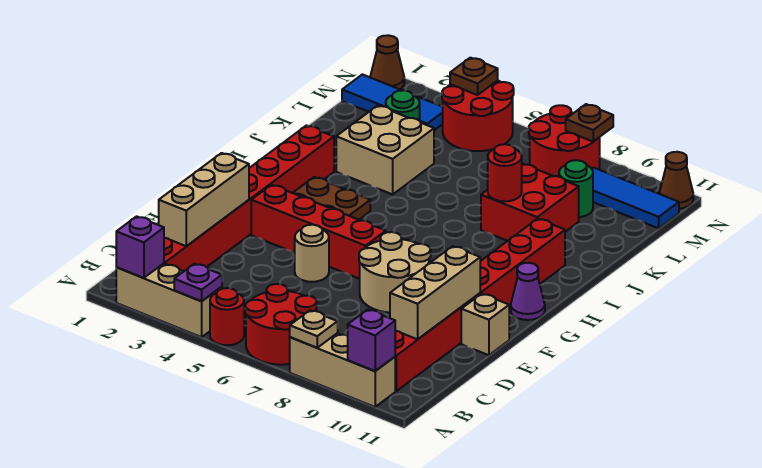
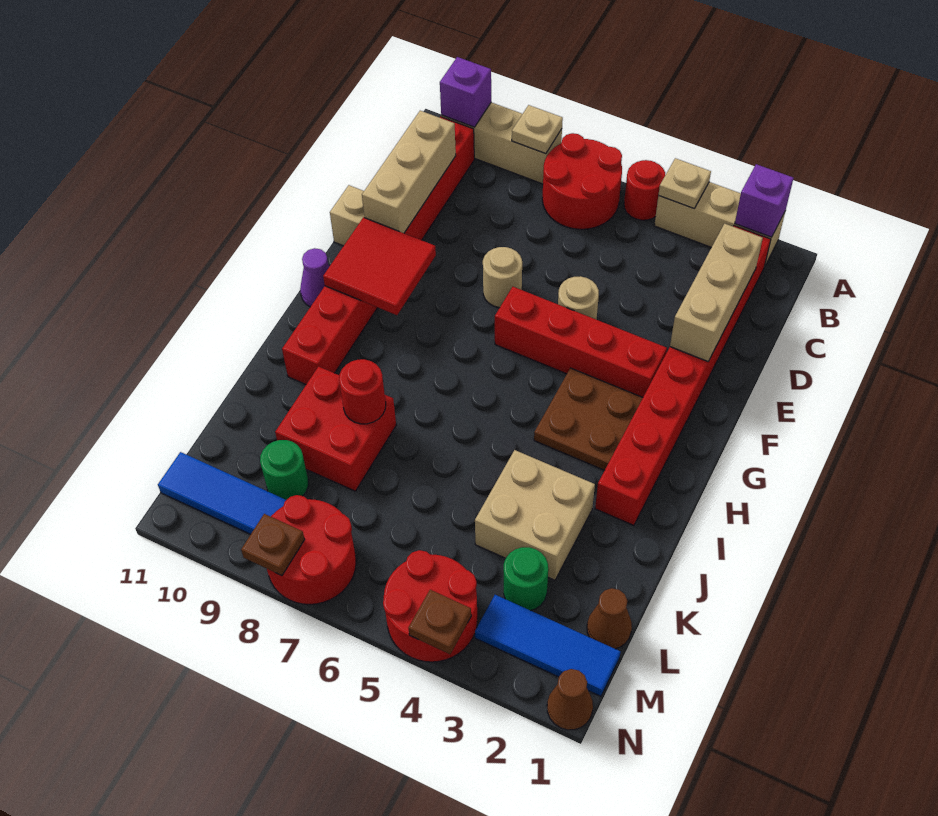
purple 1x1 plate [174,264,222,301] -> tan 1x1 plate [658,158,711,208]
tan 2x2 round brick [359,232,431,313] -> tan 1x1 round brick [483,247,522,308]
none -> red 2x2 tile [323,217,436,315]
brown 1x1 cone [659,152,693,209] -> brown 1x1 cone moved to [587,588,632,649]

